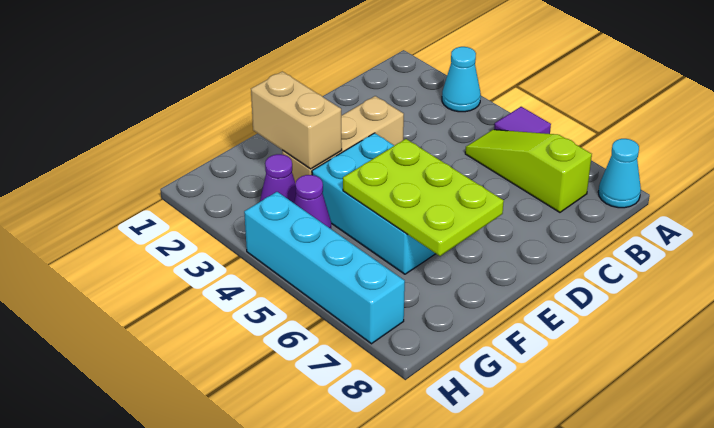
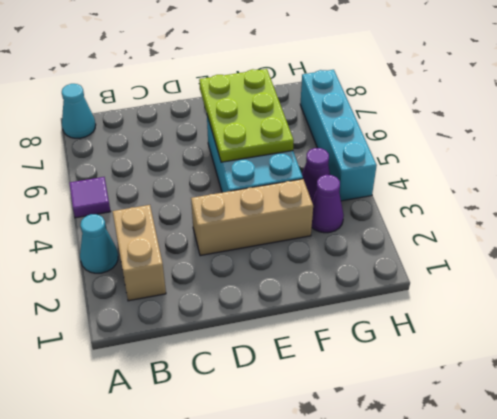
lime 1x3 slope [465,130,592,212] -> none
tan 1x2 brick [251,71,342,169] -> tan 1x2 brick moved to [113,205,166,301]

